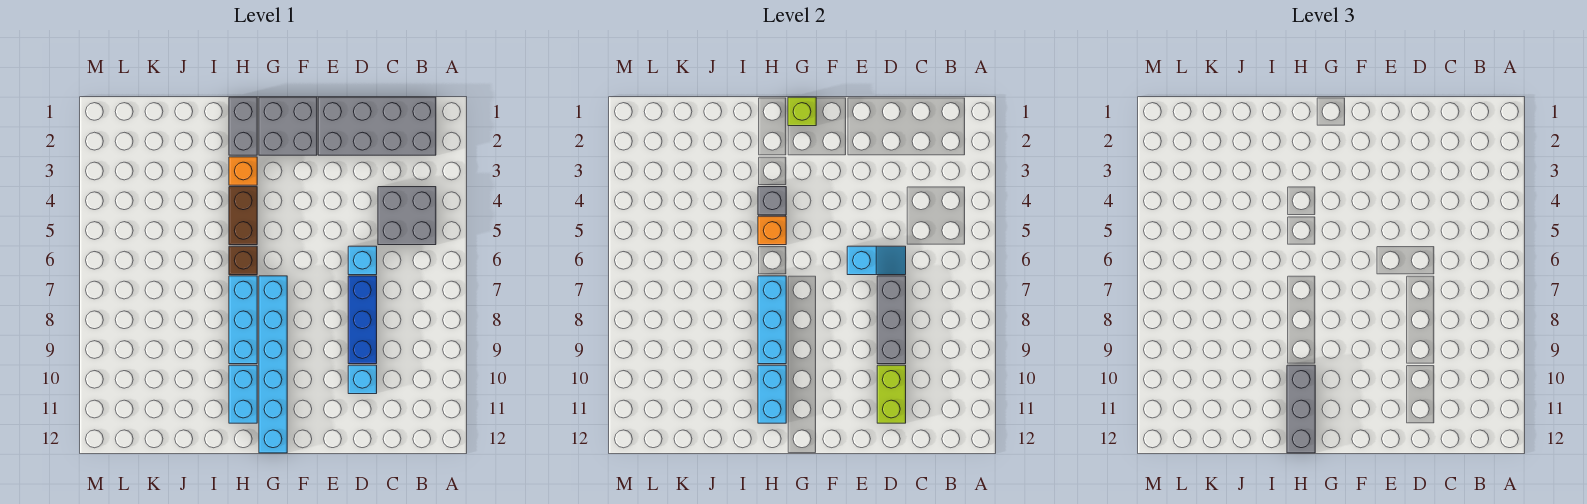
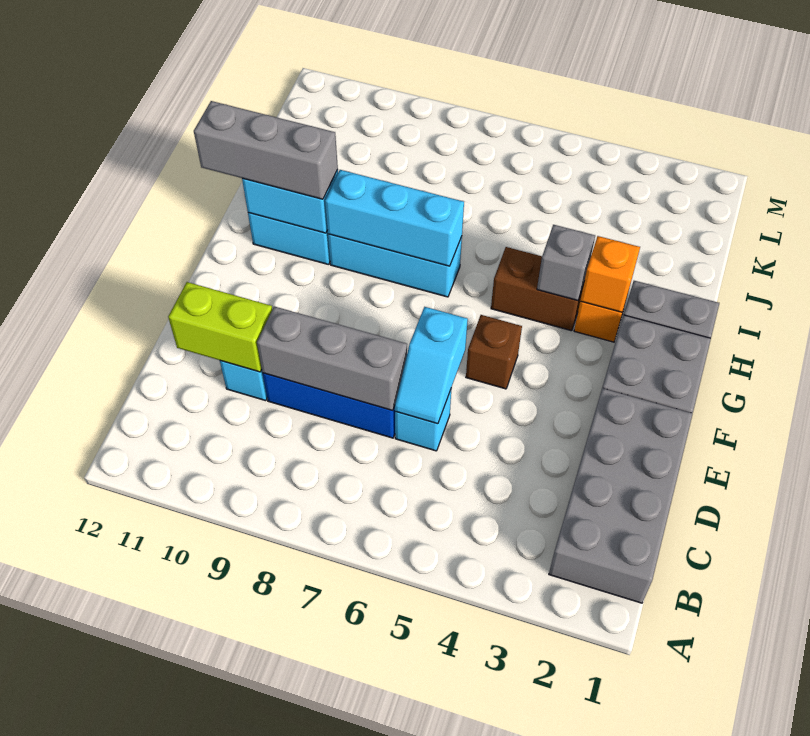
grey 2x2 brick [378,187,436,245] -> none
lime 1x1 brick [788,97,816,126] -> none
cyan 1x6 brick [259,276,287,453] -> none
orange 1x1 brick [758,216,786,245] -> orange 1x1 brick moved to [580,236,640,312]
brown 1x1 brick [229,246,257,275] -> brown 1x1 brick moved to [466,315,522,389]

